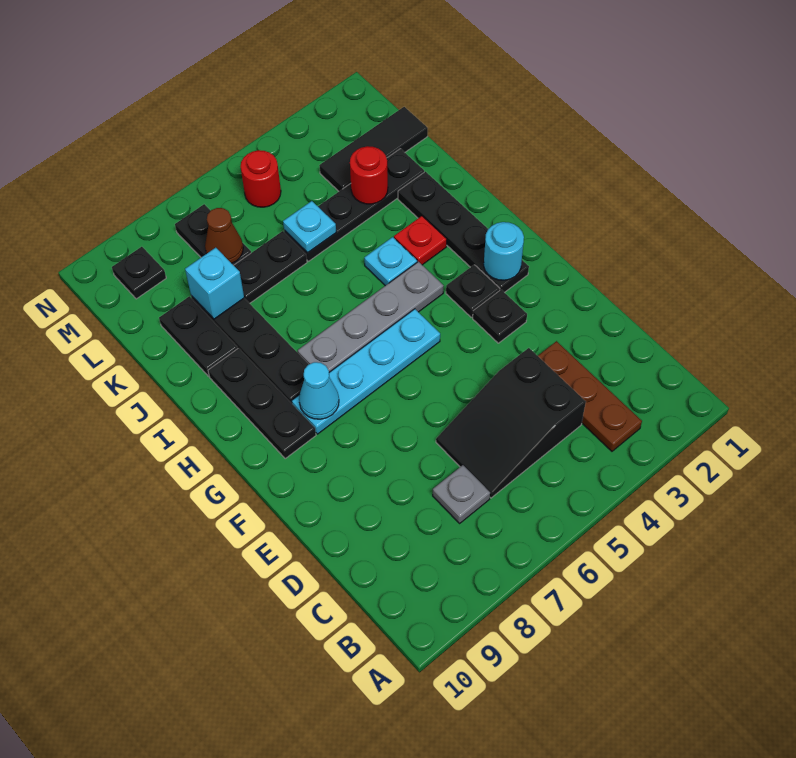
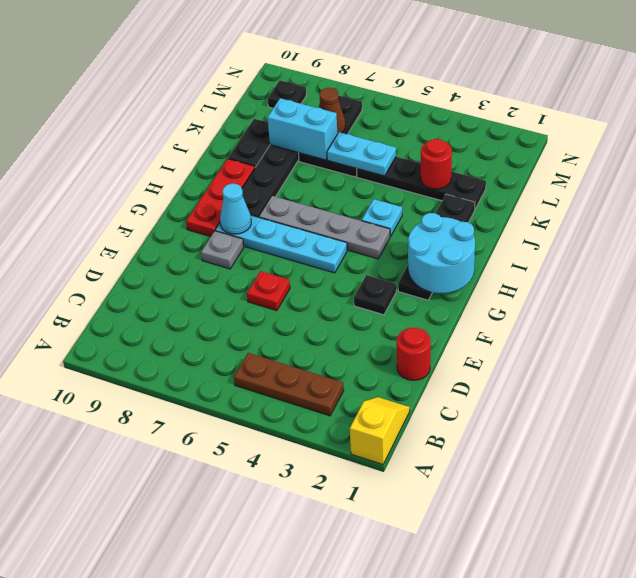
none -> yellow 1x2 slope [350,397,410,465]
brown 1x3 plate [538,341,642,451] -> brown 1x3 plate turned to [234,353,344,416]
black 2x3 slope [436,348,586,498] -> none
grey 1x1 plate [433,465,490,523] -> grey 1x1 plate moved to [201,231,244,269]
cyan 1x1 round brick [484,222,524,280] -> cyan 2x2 round brick [408,213,475,293]
black 1x1 plate [446,265,500,317] -> none
black 1x3 plate [208,348,316,459] -> red 1x3 plate [186,159,255,237]
red 1x1 plate [394,216,447,265] -> red 1x1 plate moved to [247,271,290,311]
cyan 1x1 plate [283,201,336,253] -> cyan 1x2 plate [327,132,396,176]
cyan 1x1 brick [185,248,244,319] -> cyan 1x2 brick [267,98,337,160]
black 1x3 tile [319,107,428,191] -> none
red 1x1 round brick [241,150,281,207] -> red 1x1 round brick moved to [397,328,431,380]

